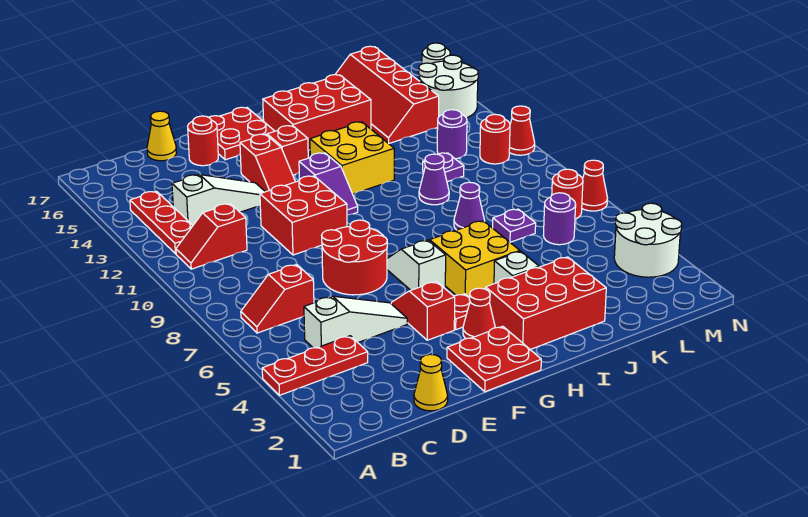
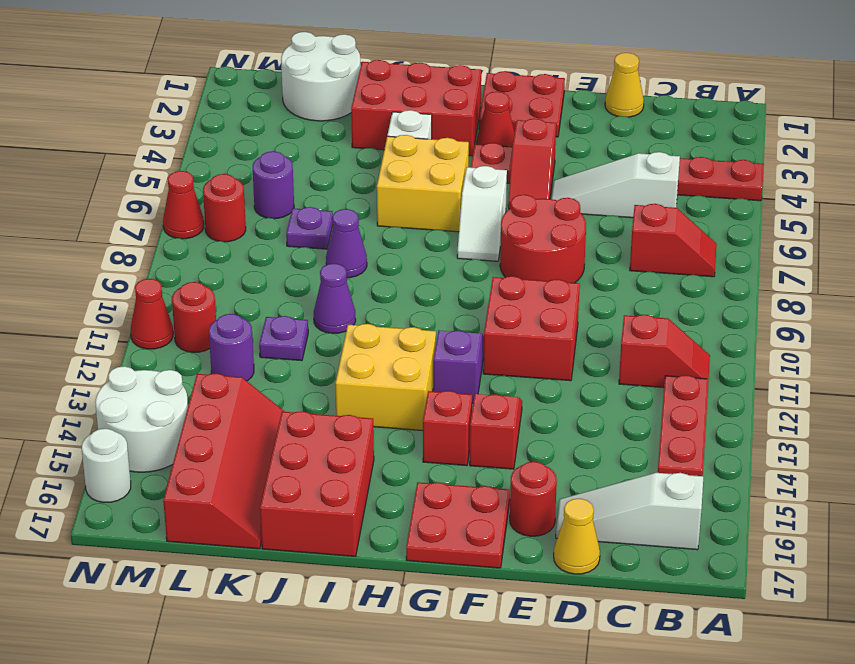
white 1x3 slope [172,175,265,225] -> white 1x3 slope moved to [556,473,703,550]
red 2x3 brick [263,75,371,151] -> red 2x3 brick turned to [260,411,374,556]
white 2x2 round brick [614,203,682,277] -> white 2x2 round brick moved to [281,32,361,121]

